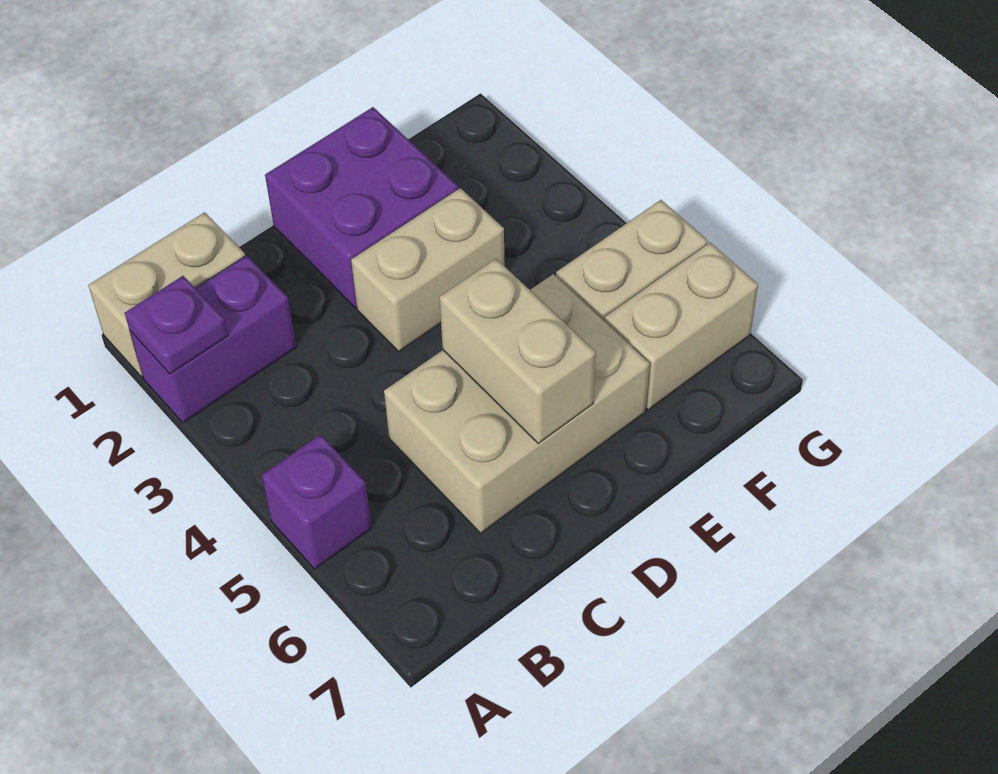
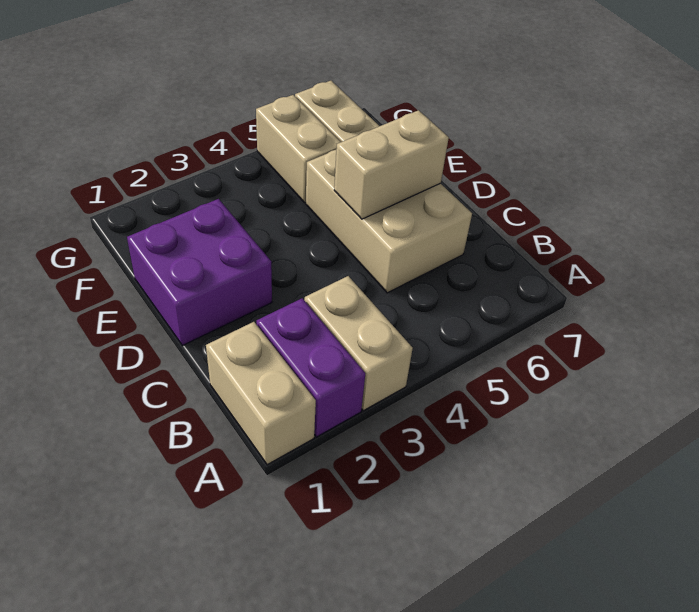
purple 1x1 plate [125,276,228,374] -> none
purple 1x1 brick [262,435,372,569] -> none
tan 1x2 brick [351,188,505,351] -> tan 1x2 brick moved to [304,276,413,411]

